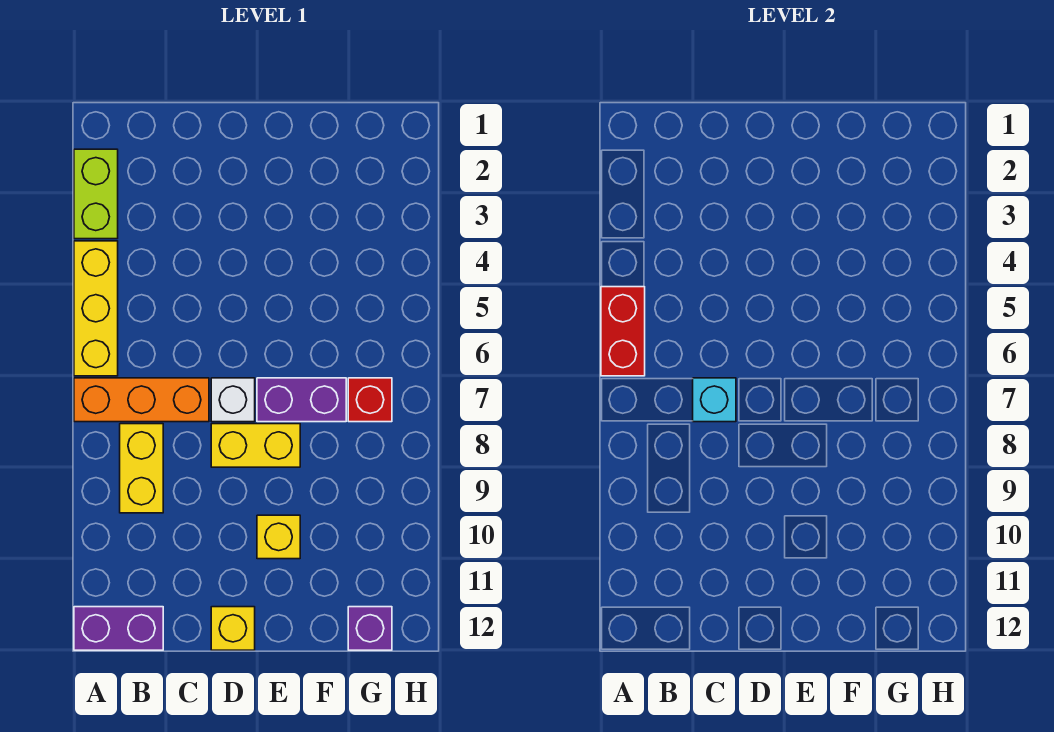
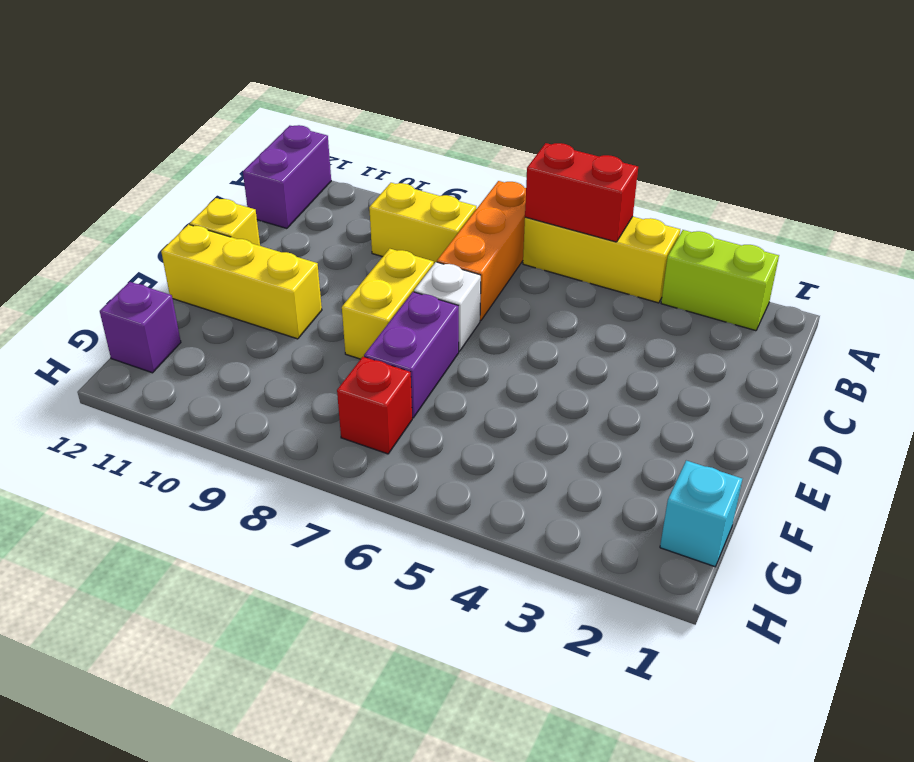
cyan 1x1 brick [693,378,736,422] -> cyan 1x1 brick moved to [660,461,742,567]
yellow 1x1 brick [257,515,300,559] -> yellow 1x3 brick [161,224,322,339]

